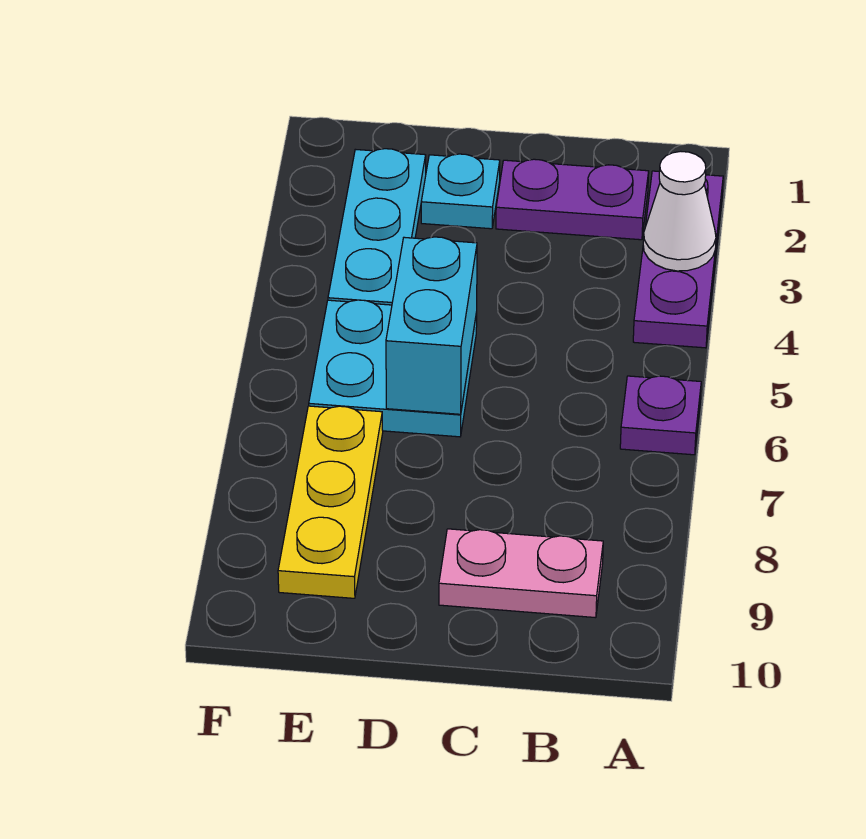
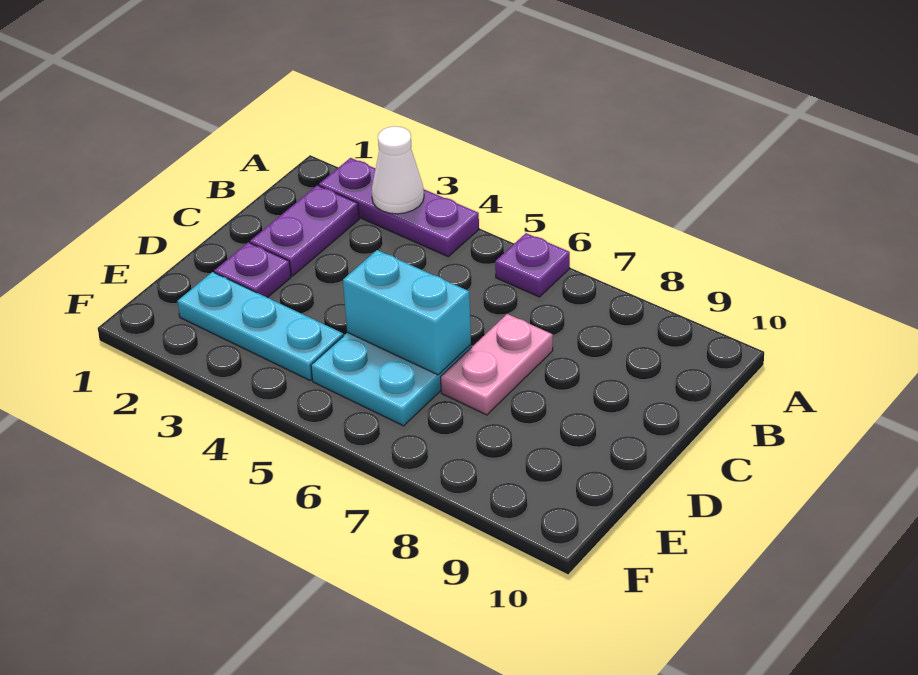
pink 1x2 plate [439,529,603,618] -> pink 1x2 plate moved to [441,314,553,415]
cyan 1x1 plate [421,154,500,229] -> purple 1x1 plate [214,242,291,298]
yellow 1x3 plate [278,406,383,598] -> none

